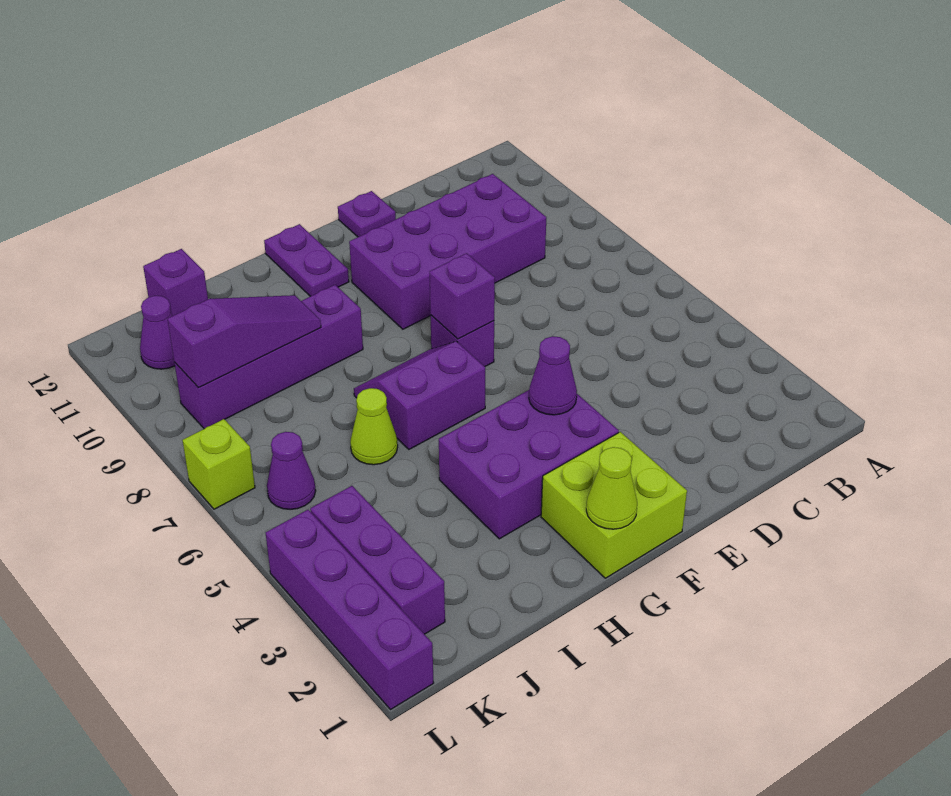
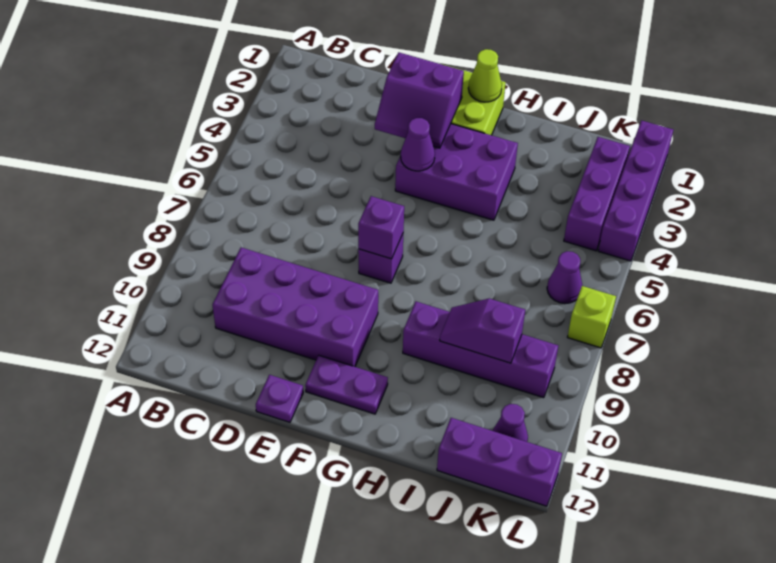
purple 2x2 slope [354,341,485,449] -> purple 2x2 slope moved to [375,52,464,148]
purple 1x2 plate [264,224,349,296] -> purple 1x2 plate turned to [305,356,388,414]
lime 1x1 cone [350,388,398,465] -> none
purple 1x3 slope [168,295,321,388] -> purple 1x2 slope [440,298,525,363]
purple 1x1 brick [143,249,208,316] -> purple 1x3 brick [437,418,562,506]

